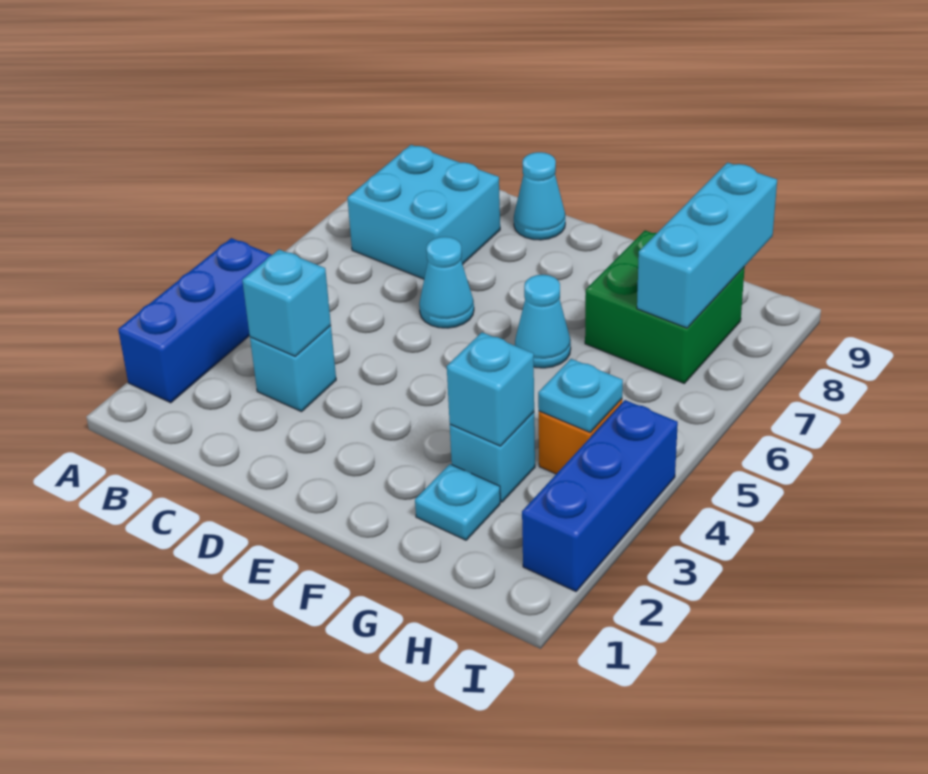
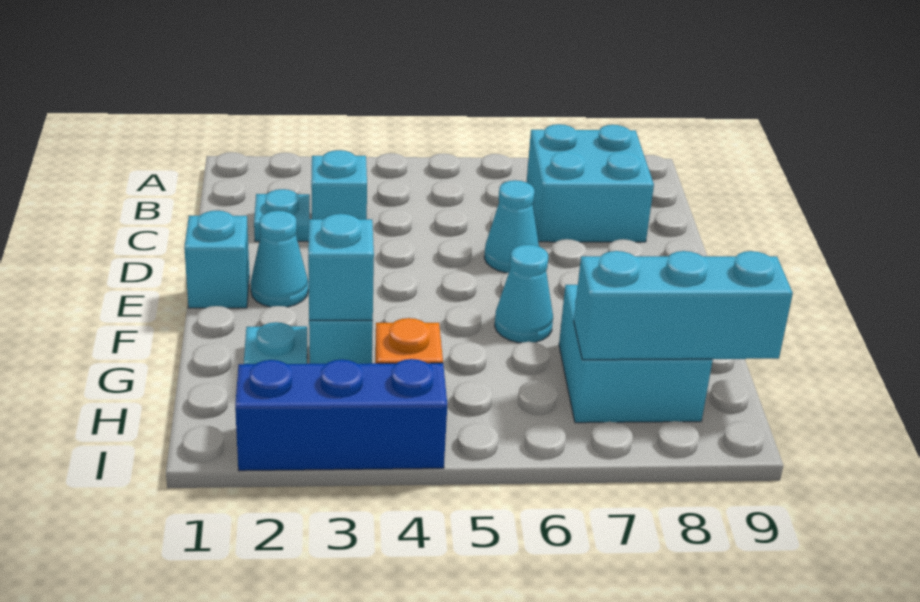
blue 1x3 brick [118,238,271,403] -> none
cyan 1x1 brick [242,249,331,356] -> cyan 1x1 brick moved to [184,211,249,308]
cyan 1x1 cone [514,152,565,240] -> cyan 1x1 cone moved to [251,211,308,307]
green 2x2 brick [585,230,745,383] -> cyan 2x2 brick [559,285,713,423]
cyan 1x1 plate [538,359,623,433] -> cyan 1x1 plate moved to [254,189,310,242]

